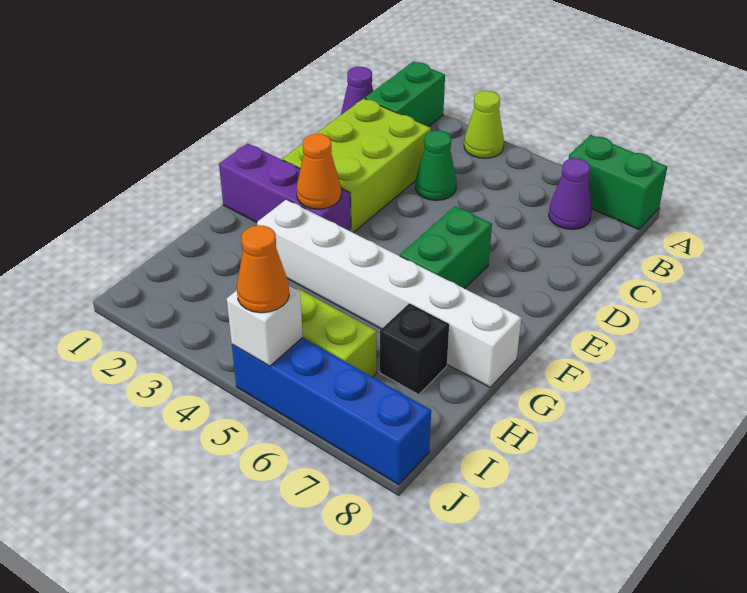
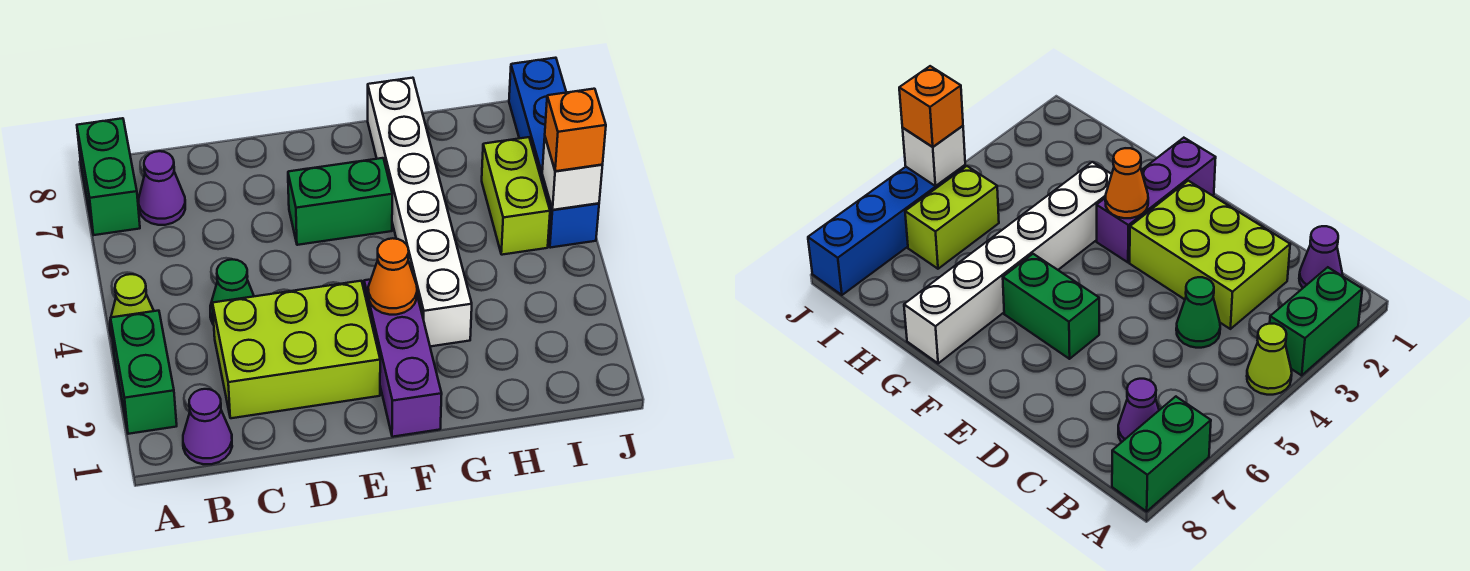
green 1x2 brick [365,62,445,127] -> green 1x2 brick turned to [111,311,177,434]
black 1x1 brick [380,303,449,394] -> none
orange 1x1 cone [237,225,289,313] -> orange 1x1 brick [545,89,606,171]

